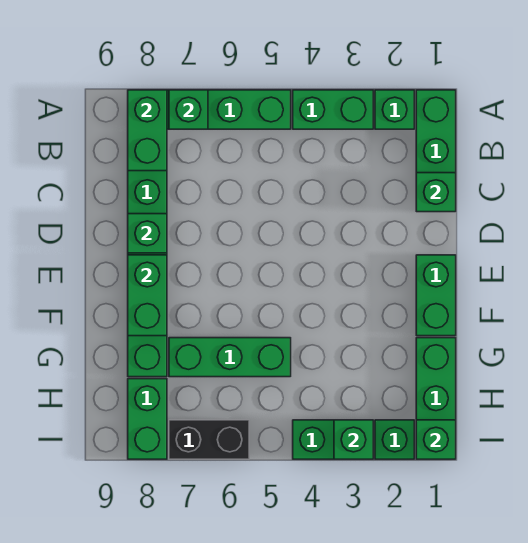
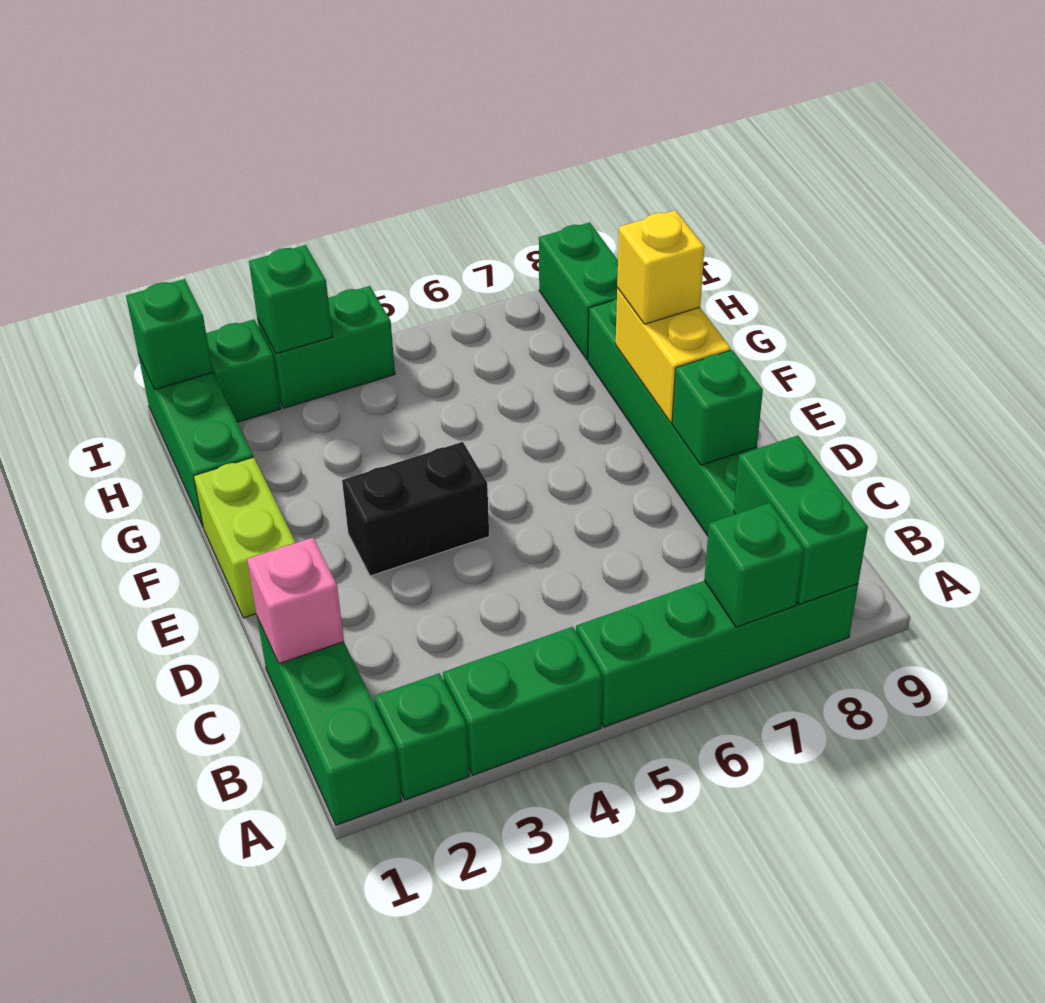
green 1x1 brick [416,173,456,212] -> pink 1x1 brick [247,538,344,664]
green 1x2 brick [416,255,456,336] -> lime 1x2 brick [194,457,296,618]
green 1x2 brick [128,255,167,336] -> yellow 1x2 brick [616,288,731,423]
none -> yellow 1x1 brick [617,210,704,324]
green 1x3 brick [169,338,291,377] -> none
black 1x2 brick [169,420,249,459] -> black 1x2 brick moved to [342,442,489,576]

